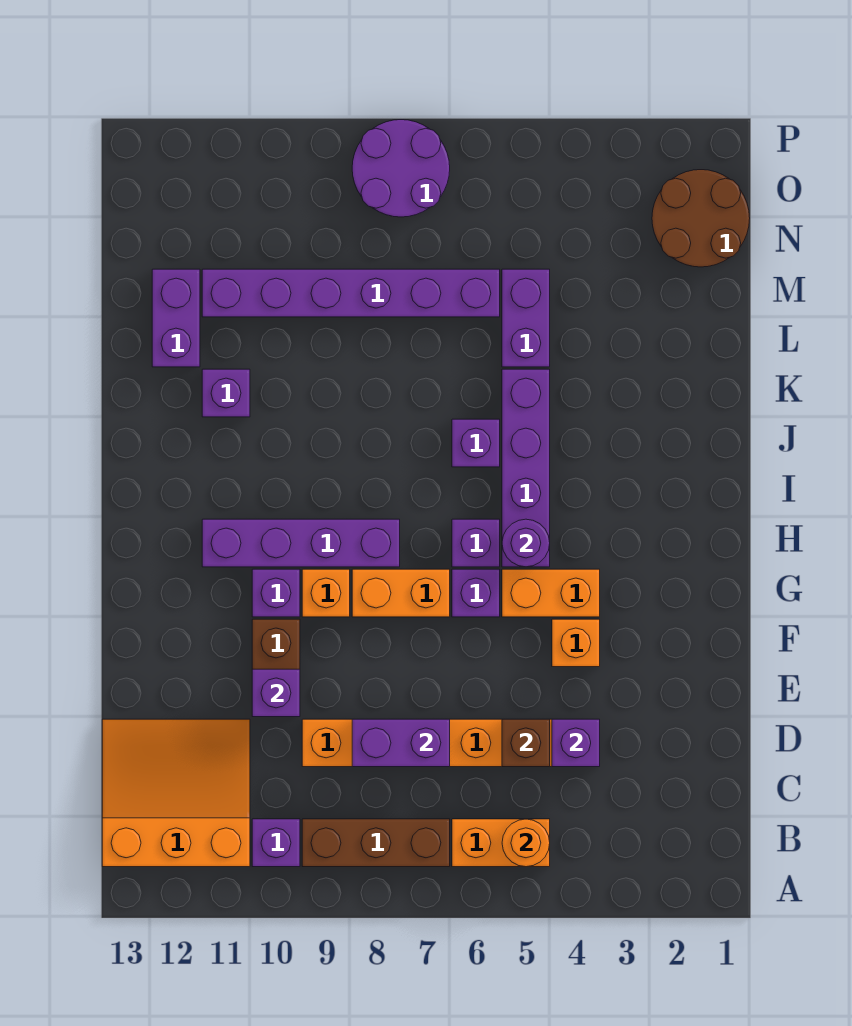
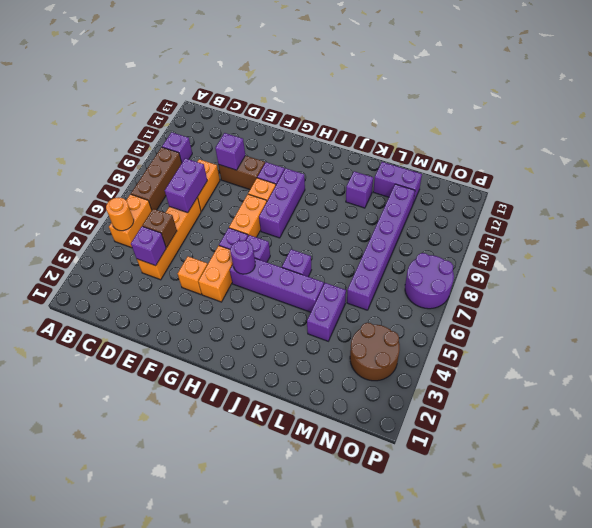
orange 3x3 slope [102,719,250,867] -> none
purple 1x4 brick [202,519,400,567] -> purple 1x3 brick [259,168,305,238]
purple 1x2 brick [502,269,550,367] -> purple 1x2 brick turned to [307,283,346,341]
brown 2x2 round brick [652,170,750,267] -> brown 2x2 round brick moved to [350,323,400,381]

